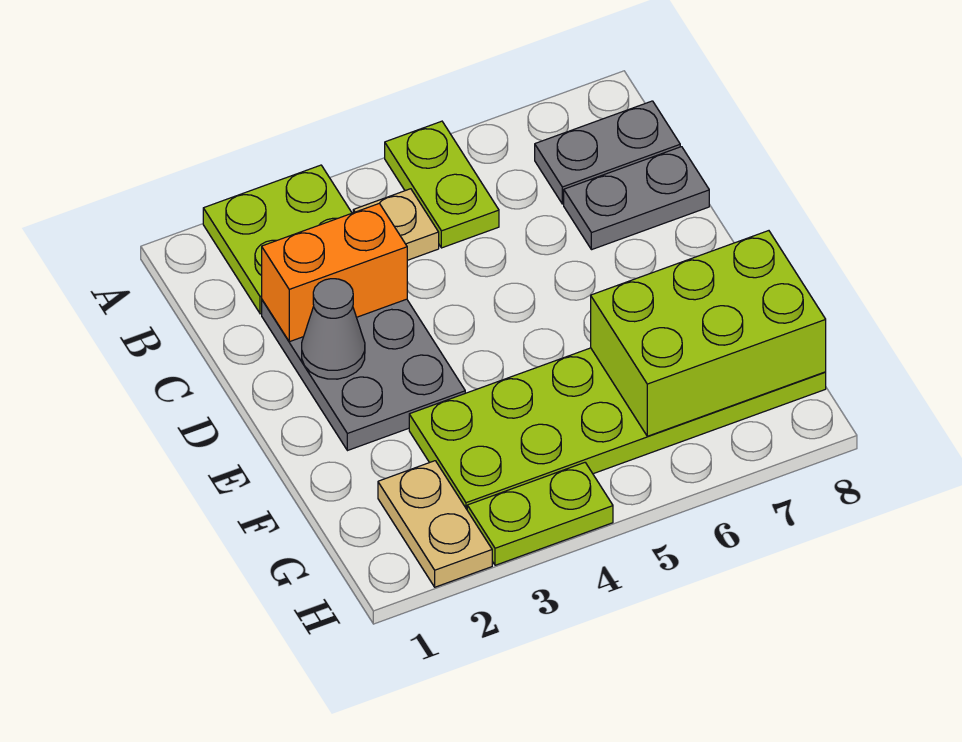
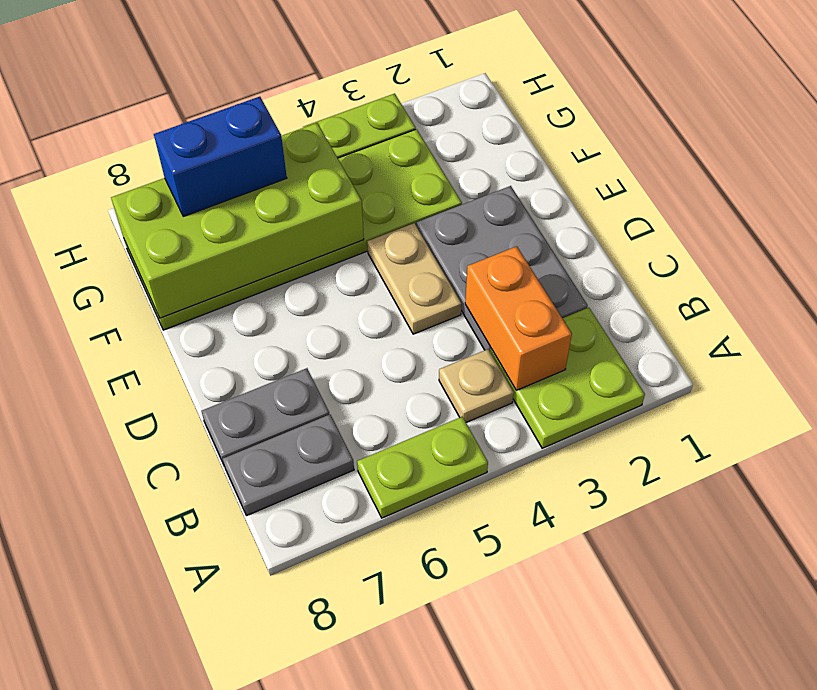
lime 1x2 plate [385,121,499,248] -> lime 1x2 plate turned to [357,417,488,518]
orange 1x2 brick [262,203,407,342] -> orange 1x2 brick turned to [465,246,572,390]
grey 1x1 cone [302,279,365,379] -> none
lime 2x3 brick [591,231,826,436] -> lime 2x4 brick [111,123,364,318]
tan 1x2 plate [378,461,492,587] -> tan 1x2 plate moved to [367,223,462,334]
none -> blue 1x2 brick [154,97,287,216]

